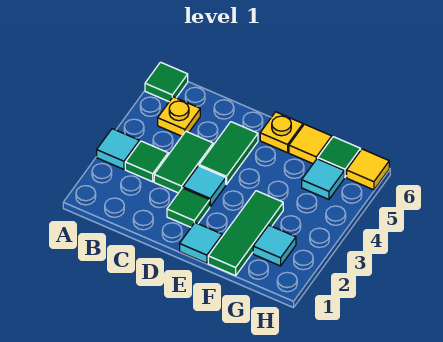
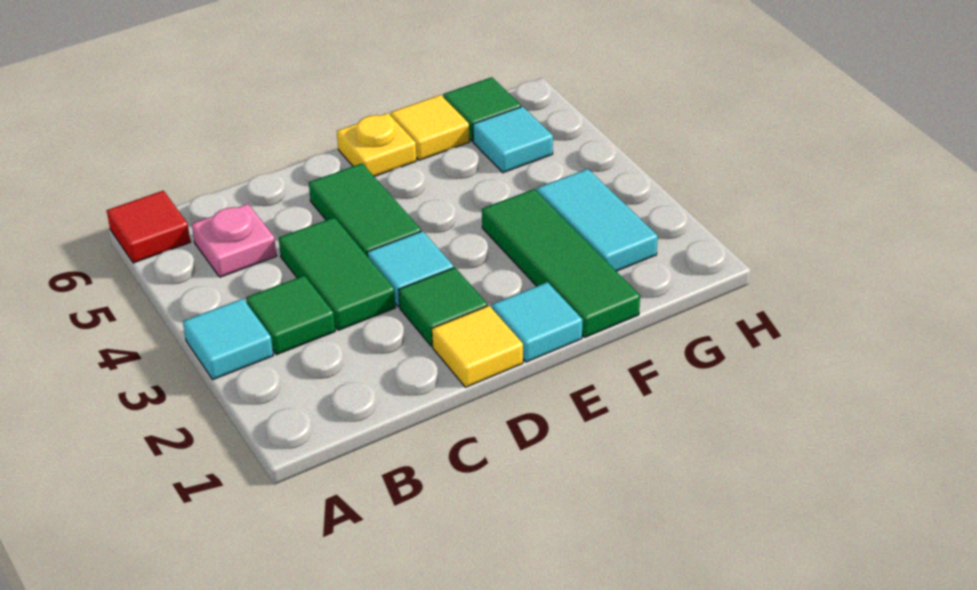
green 1x1 tile [145,62,188,102] -> red 1x1 tile [107,191,190,263]
yellow 1x1 plate [158,97,200,136] -> pink 1x1 plate [192,204,277,277]
cyan 1x1 tile [253,225,296,266] -> cyan 1x2 tile [537,169,658,271]
yellow 1x1 tile [347,149,389,190] -> yellow 1x1 tile moved to [432,306,523,387]

